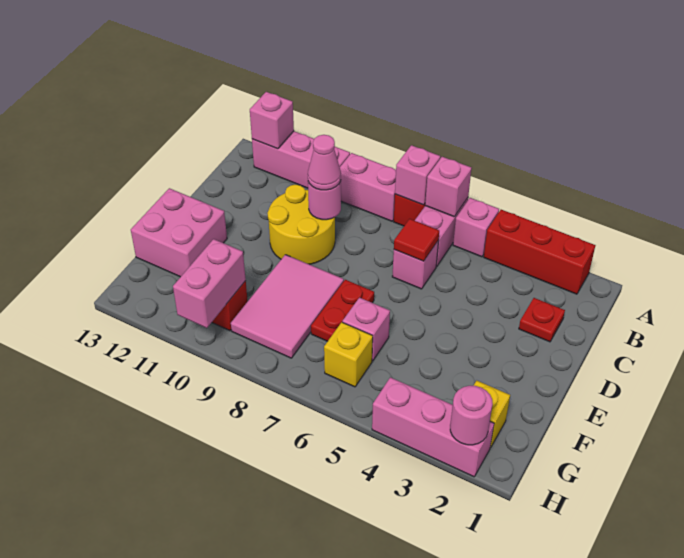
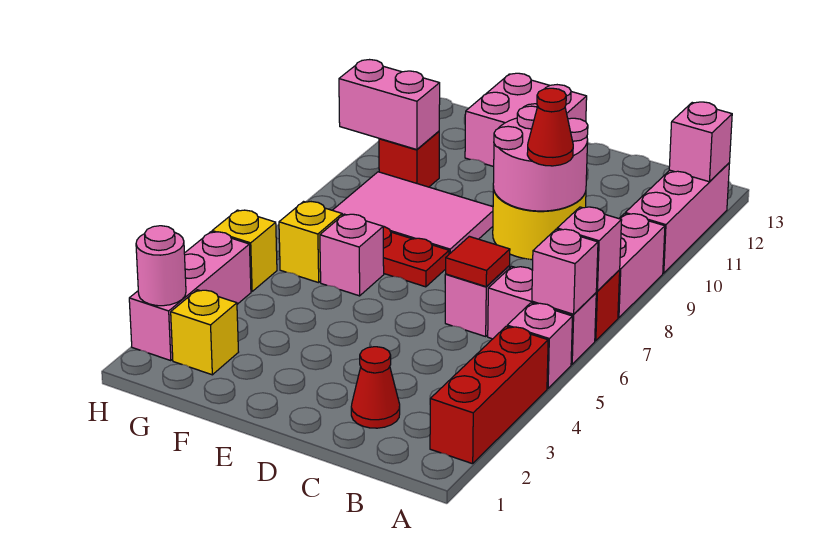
red 1x1 plate [519,298,565,342] -> red 1x1 cone [351,347,400,428]
pink 1x1 round brick [308,181,341,220] -> pink 2x2 round brick [493,106,588,211]
pink 1x1 cone [308,135,341,190] -> red 1x1 cone [527,88,573,166]
none -> yellow 1x1 brick [212,210,277,292]

